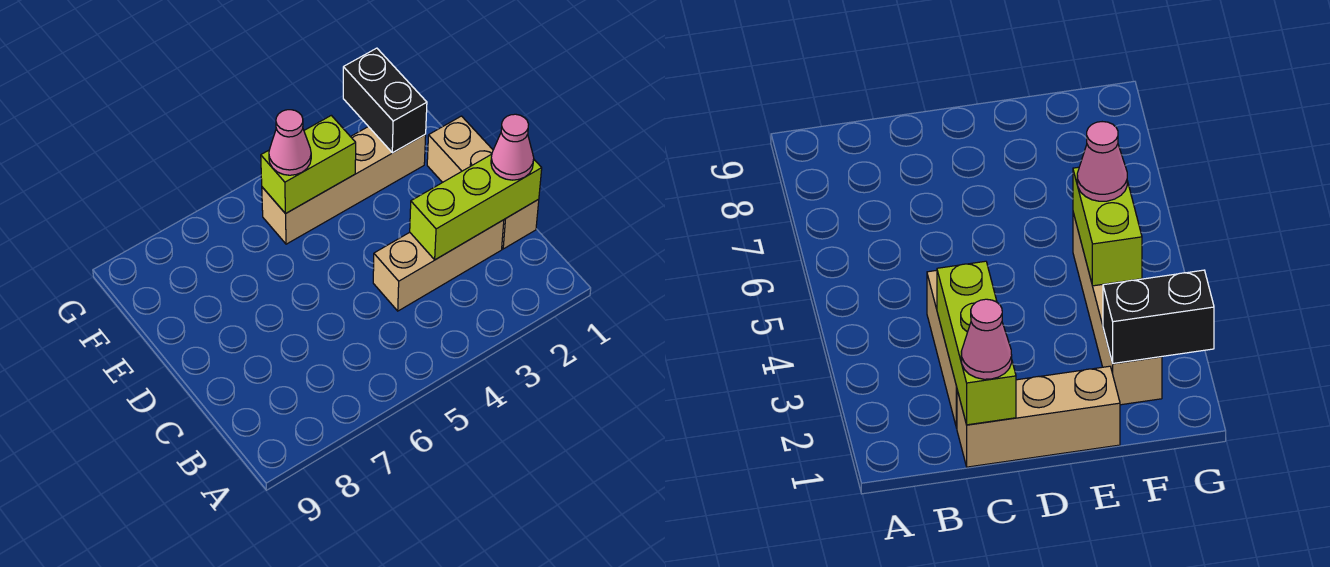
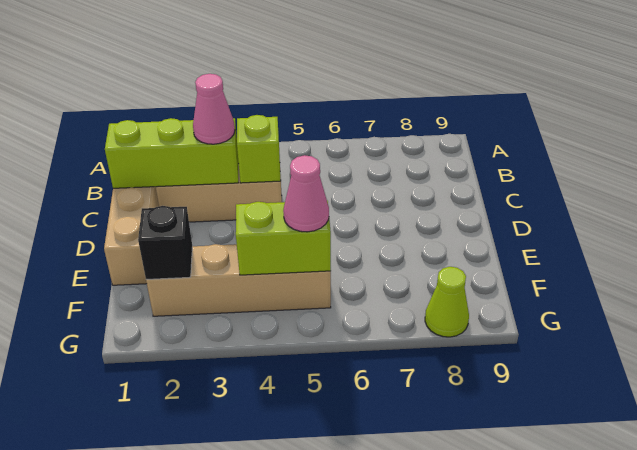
pink 1x1 cone [491,114,534,180] -> pink 1x1 cone moved to [193,74,235,144]
none -> lime 1x1 brick [237,115,281,183]
black 1x2 brick [343,48,427,153] -> black 1x1 brick [138,206,192,279]
none -> lime 1x1 cone [425,267,469,337]

